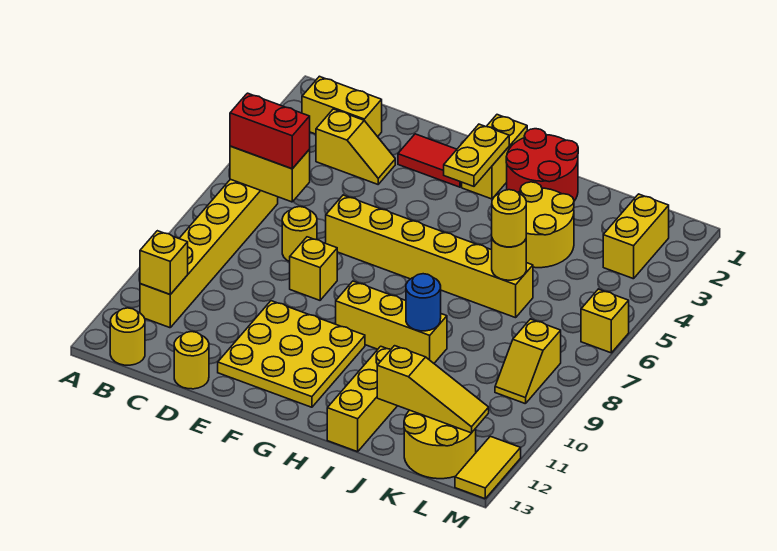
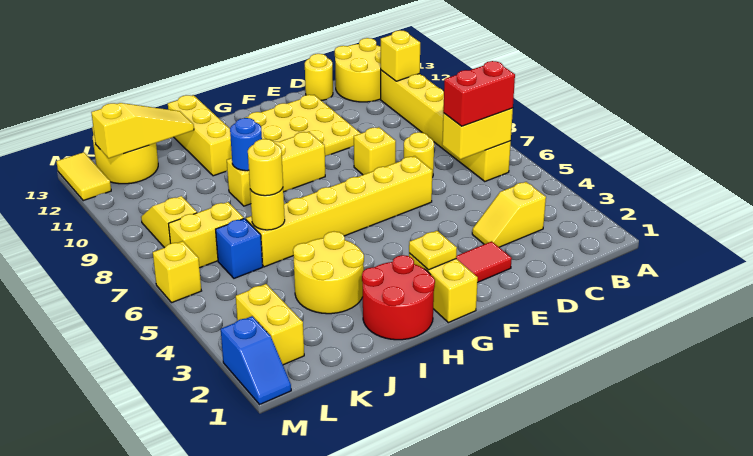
yellow 1x2 brick [302,76,382,137] -> yellow 1x2 brick moved to [169,202,244,268]
yellow 1x1 round brick [110,308,145,365] -> yellow 2x2 round brick [335,38,381,102]
yellow 1x2 plate [444,124,509,186] -> yellow 1x1 plate [409,231,457,270]
yellow 1x3 slope [377,346,489,433] -> yellow 1x3 slope turned to [91,103,194,158]
none -> blue 1x1 brick [216,219,263,278]
none -> blue 1x2 slope [221,316,291,404]

